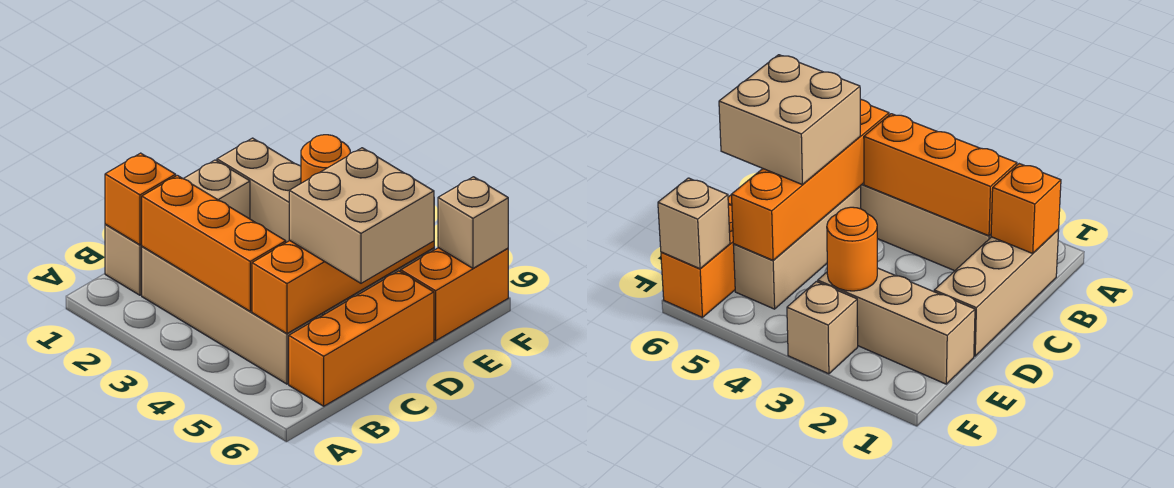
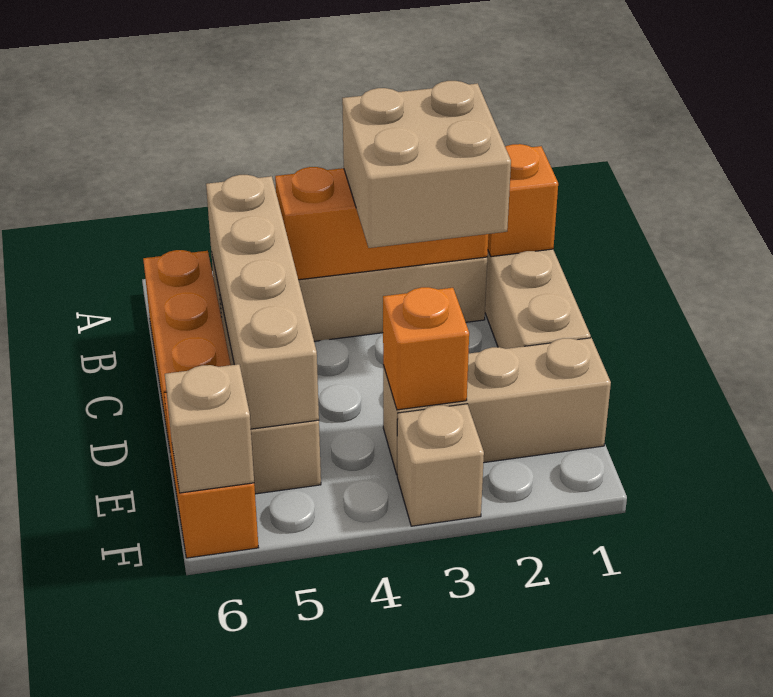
orange 1x4 brick [252,241,434,333] -> tan 1x4 brick [206,175,319,429]
tan 2x2 brick [289,148,434,283] -> tan 2x2 brick moved to [342,81,511,248]
orange 1x1 round brick [301,135,350,183] -> orange 1x1 brick [383,287,469,410]

